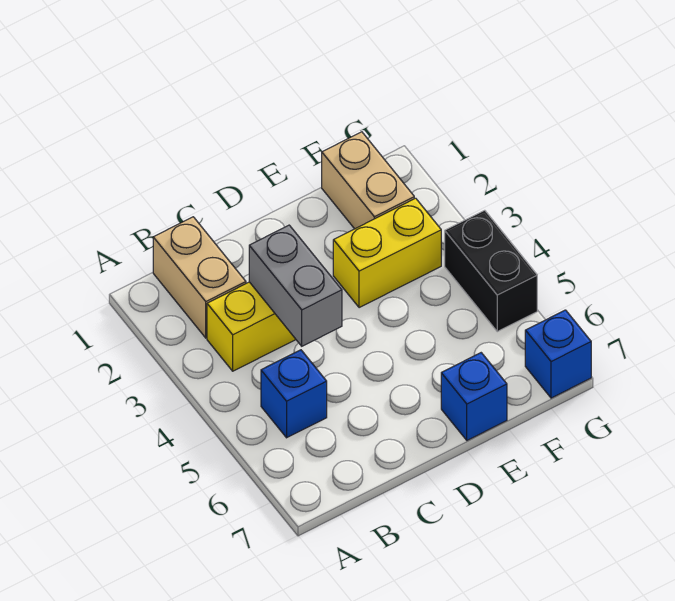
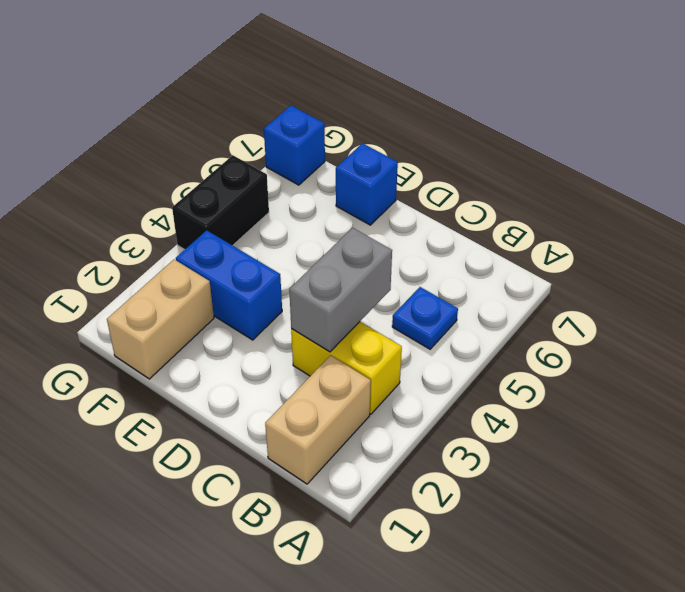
blue 1x1 brick [261,350,327,438] -> blue 1x1 plate [392,287,458,349]
yellow 1x2 brick [333,198,441,308] -> blue 1x2 brick [176,230,282,340]

